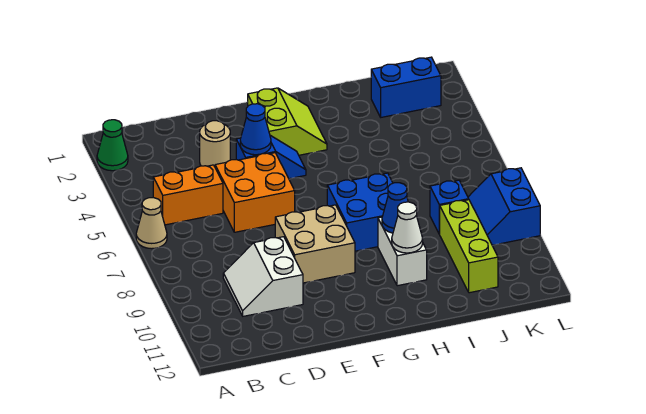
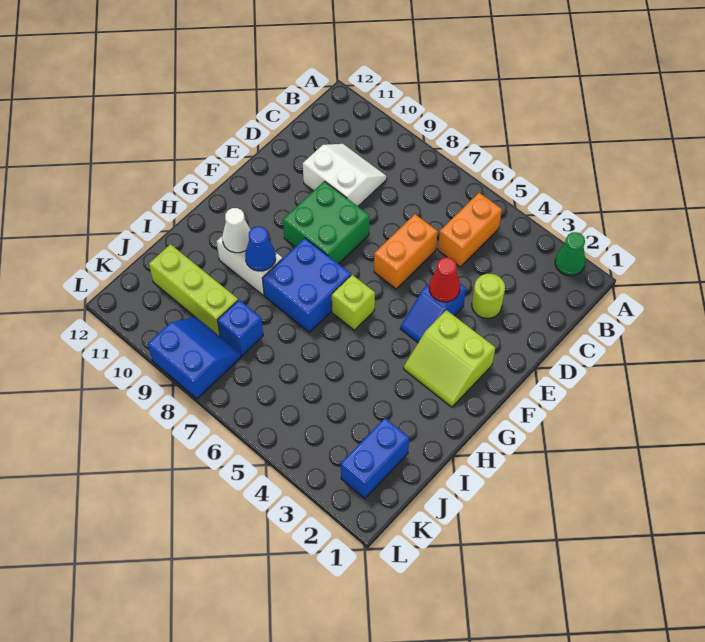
tan 1x1 cone [136,198,167,249] -> none
tan 1x1 round brick [200,121,230,167] -> lime 1x1 round brick [472,274,505,318]
orange 2x2 brick [215,153,295,232] -> orange 1x2 brick [374,214,438,289]
blue 1x1 cone [240,104,271,155] -> red 1x1 cone [429,257,460,302]
tan 2x2 brick [275,205,355,283] -> green 2x2 brick [283,181,370,264]
none -> lime 1x1 brick [332,275,375,330]

